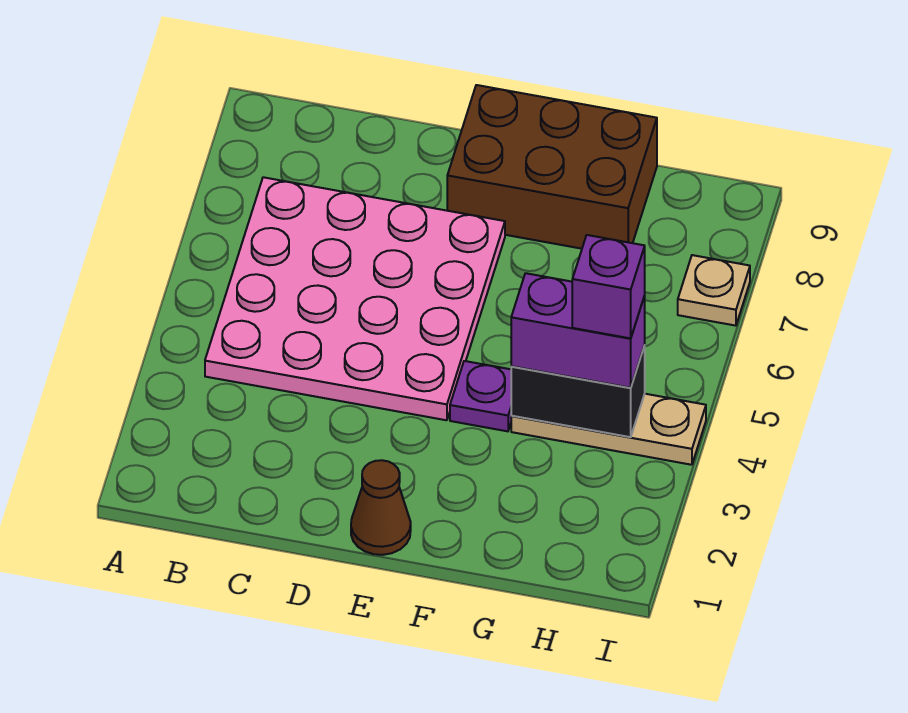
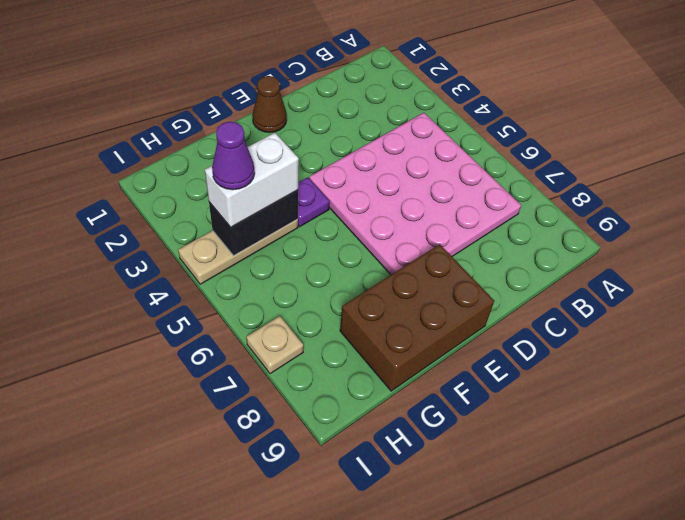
purple 1x2 brick [511,273,645,388] -> white 1x2 brick [205,133,299,227]
purple 1x1 brick [572,235,645,338] -> purple 1x1 cone [212,122,255,190]

